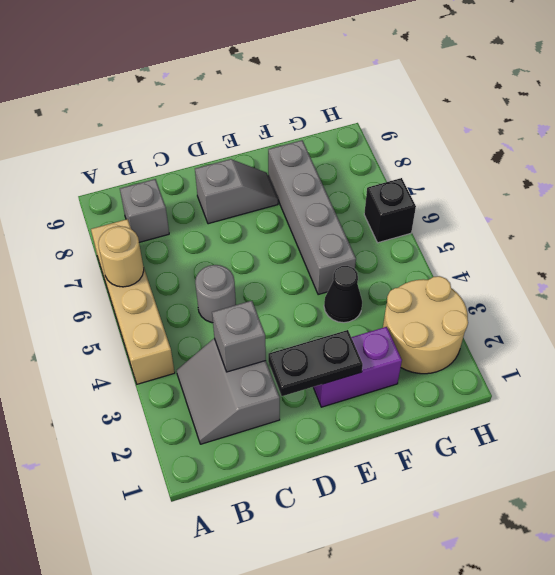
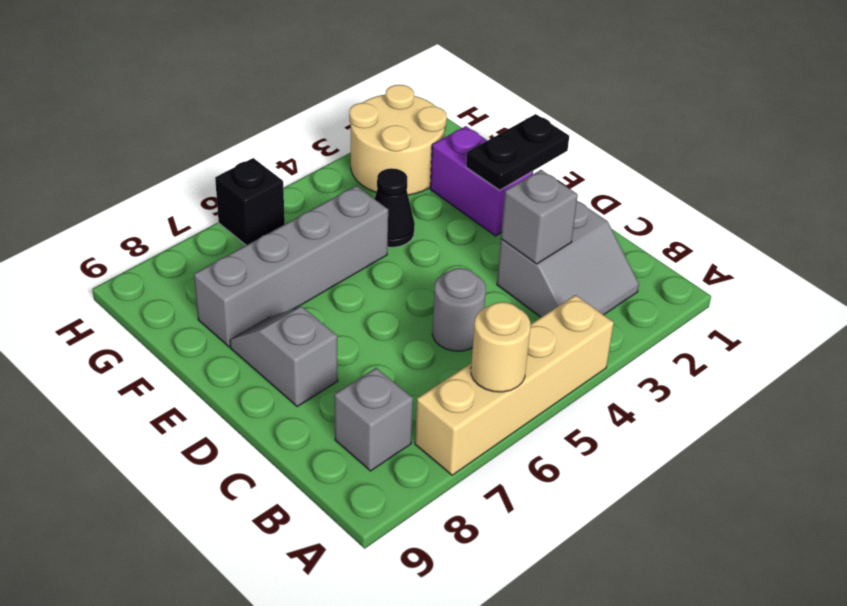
black 1x2 plate [268,330,363,396] -> black 1x2 plate turned to [466,114,569,190]

